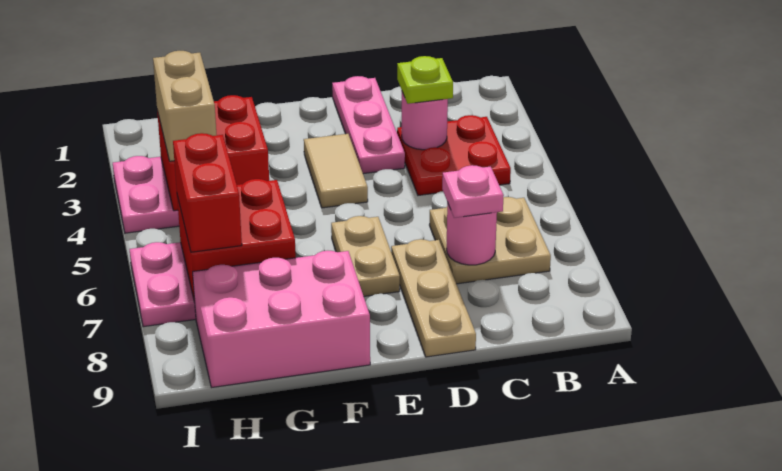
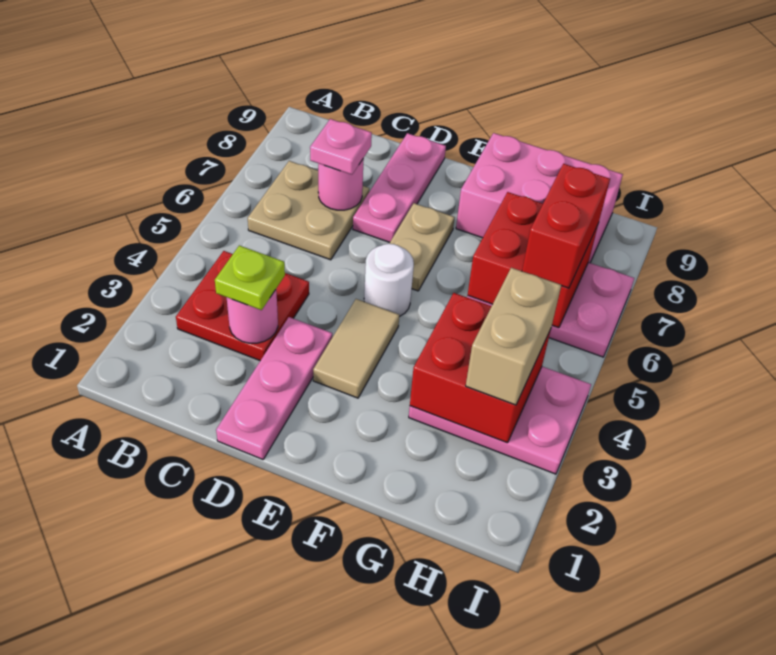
tan 1x3 plate [391,239,476,357] -> pink 1x3 plate [353,133,446,242]
none -> white 1x1 round brick [364,244,414,317]

